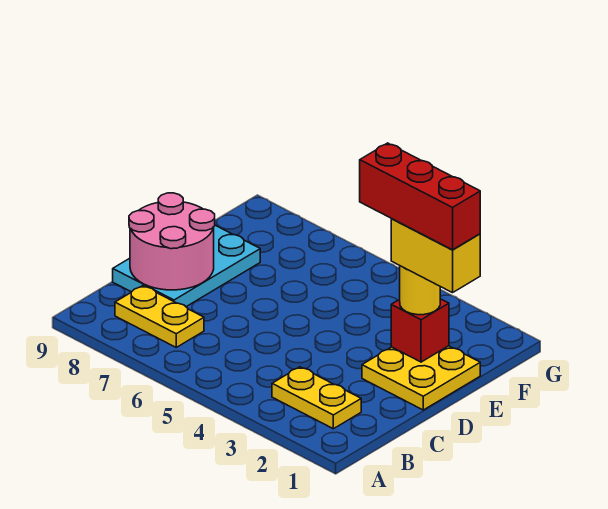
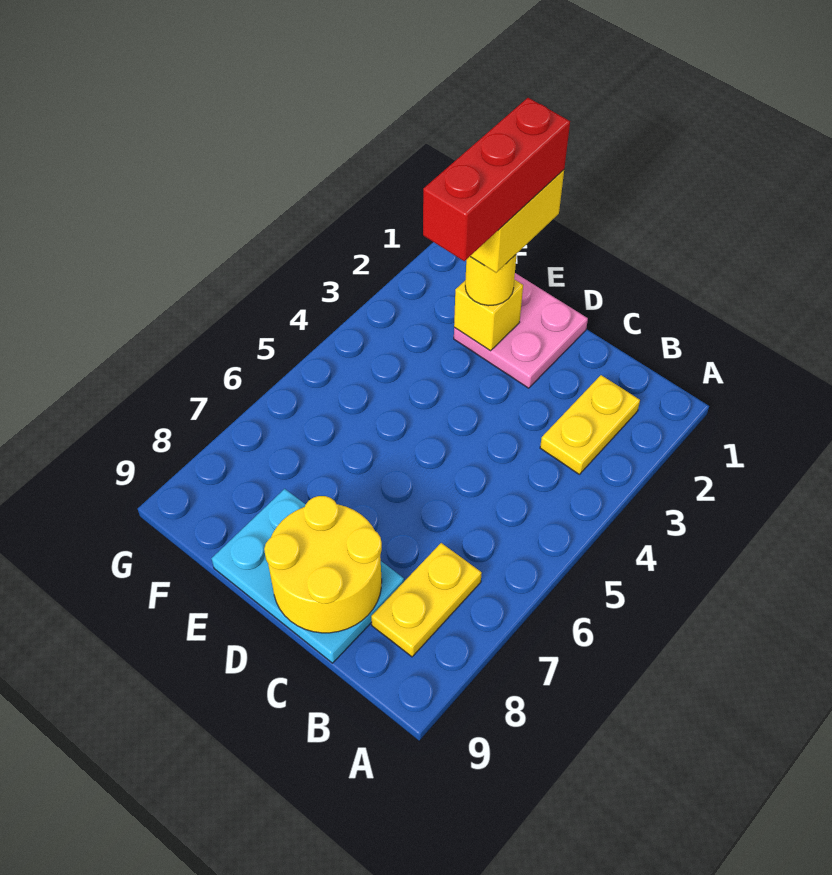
pink 2x2 round brick [129,193,215,290] -> yellow 2x2 round brick [264,496,382,633]
yellow 2x2 plate [362,346,480,410] -> pink 2x2 plate [454,273,588,388]
red 1x1 brick [391,299,449,362] -> yellow 1x1 brick [454,279,523,351]

